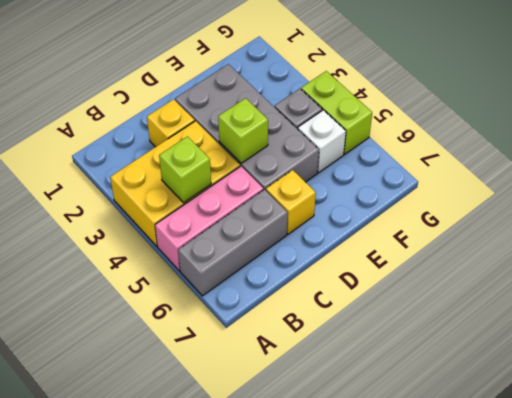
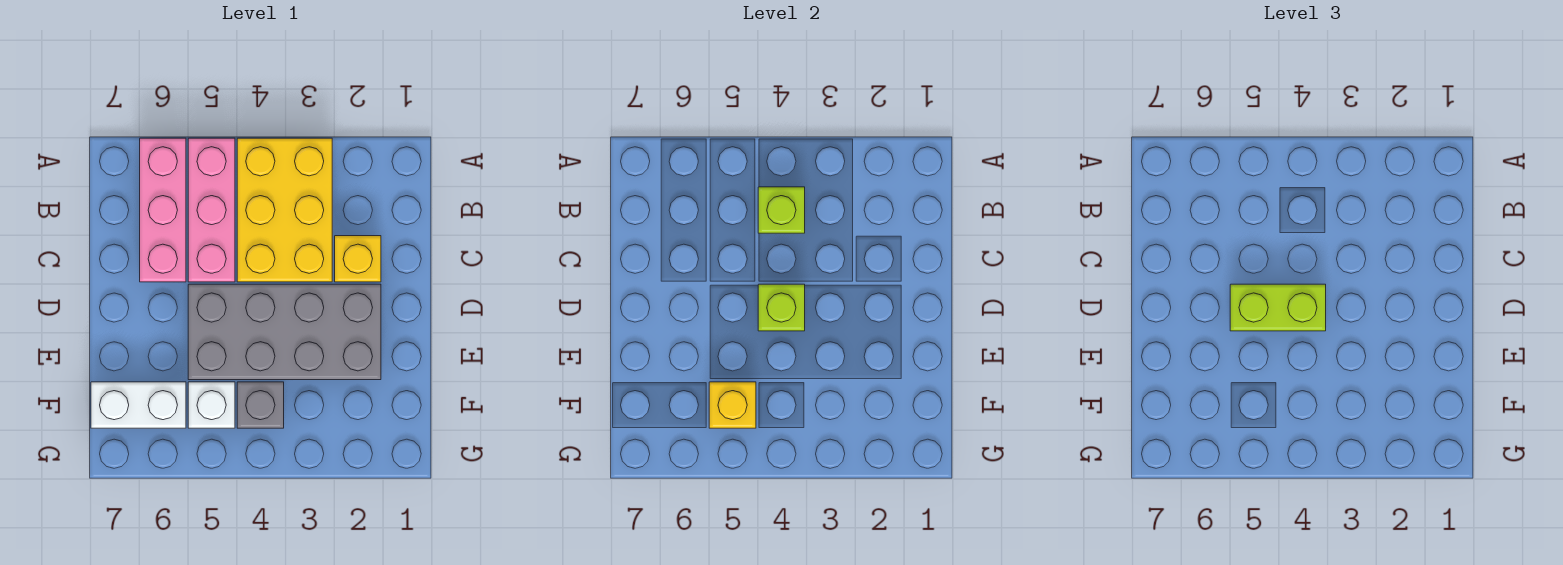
grey 1x3 brick [178,189,288,296] -> pink 1x3 brick [140,138,186,282]
yellow 1x1 brick [266,170,316,234] -> yellow 1x1 brick moved to [709,382,756,428]
none -> white 1x2 brick [91,382,186,428]
lime 1x2 brick [301,71,372,154] -> lime 1x2 brick moved to [1230,284,1326,331]

